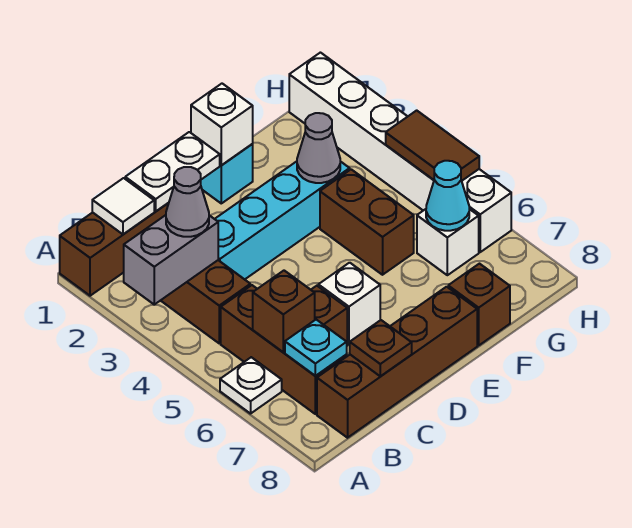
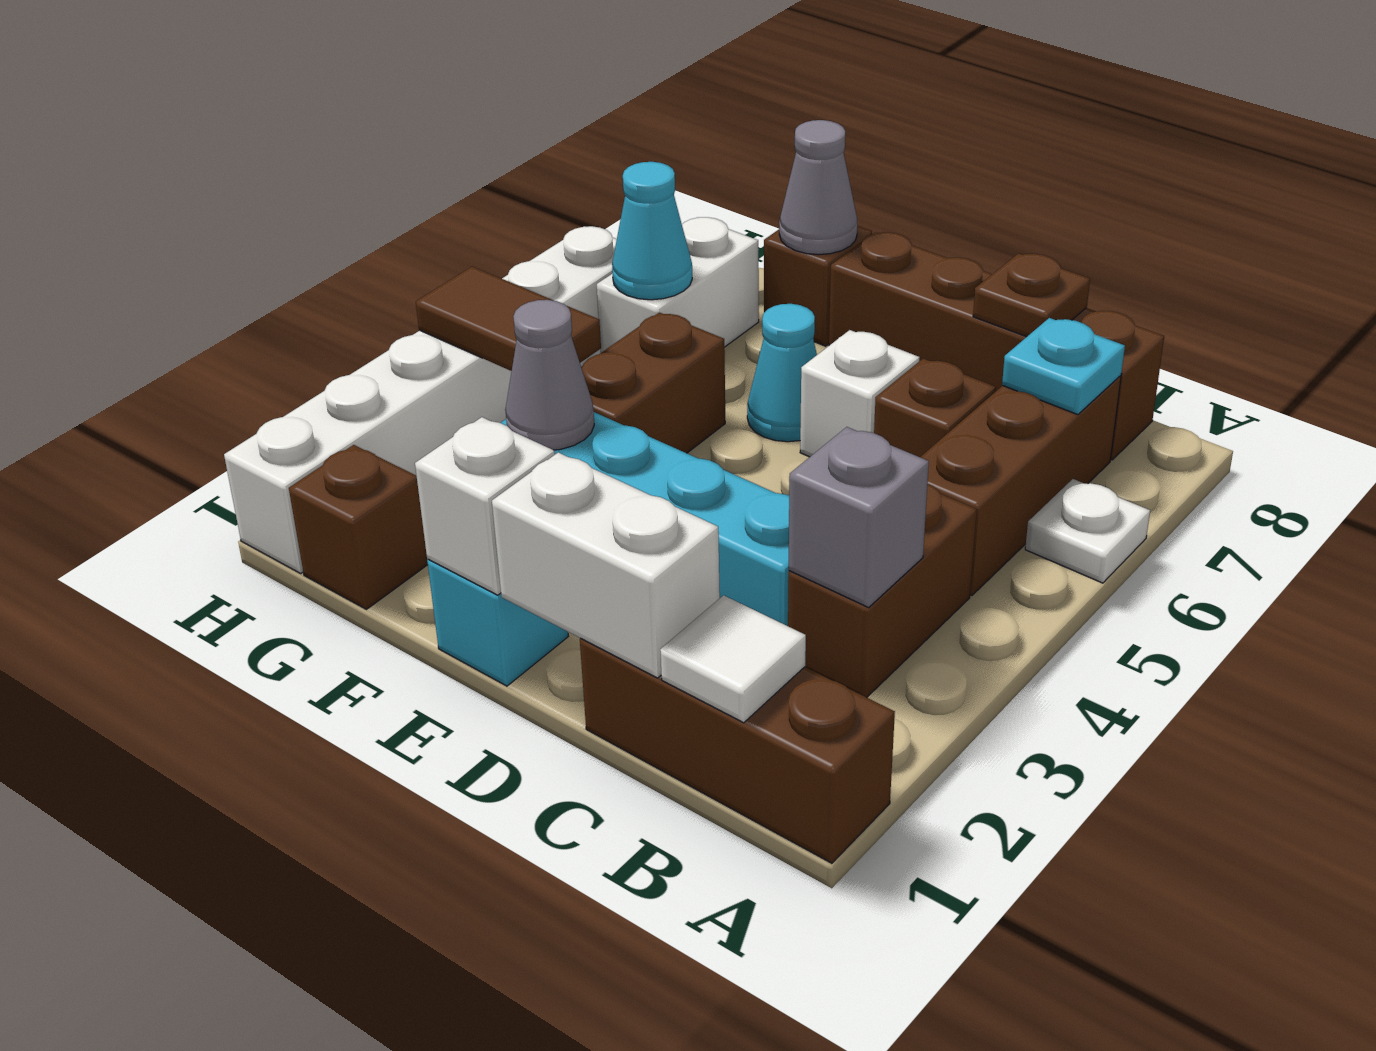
grey 1x2 brick [124,215,218,304] -> grey 1x1 brick [789,427,929,607]
grey 1x1 cone [166,167,209,237] -> grey 1x1 cone moved to [779,120,857,255]
brown 1x1 brick [253,271,315,352] -> brown 1x1 brick moved to [289,445,428,609]
white 1x2 plate [125,132,220,211] -> white 1x2 brick [492,452,720,678]
none -> cyan 1x1 cone [747,304,817,442]
white 1x1 brick [417,209,479,275] -> white 1x2 brick [597,217,759,353]
brown 1x2 tile [386,110,479,181] -> brown 1x2 tile turned to [416,267,601,371]

